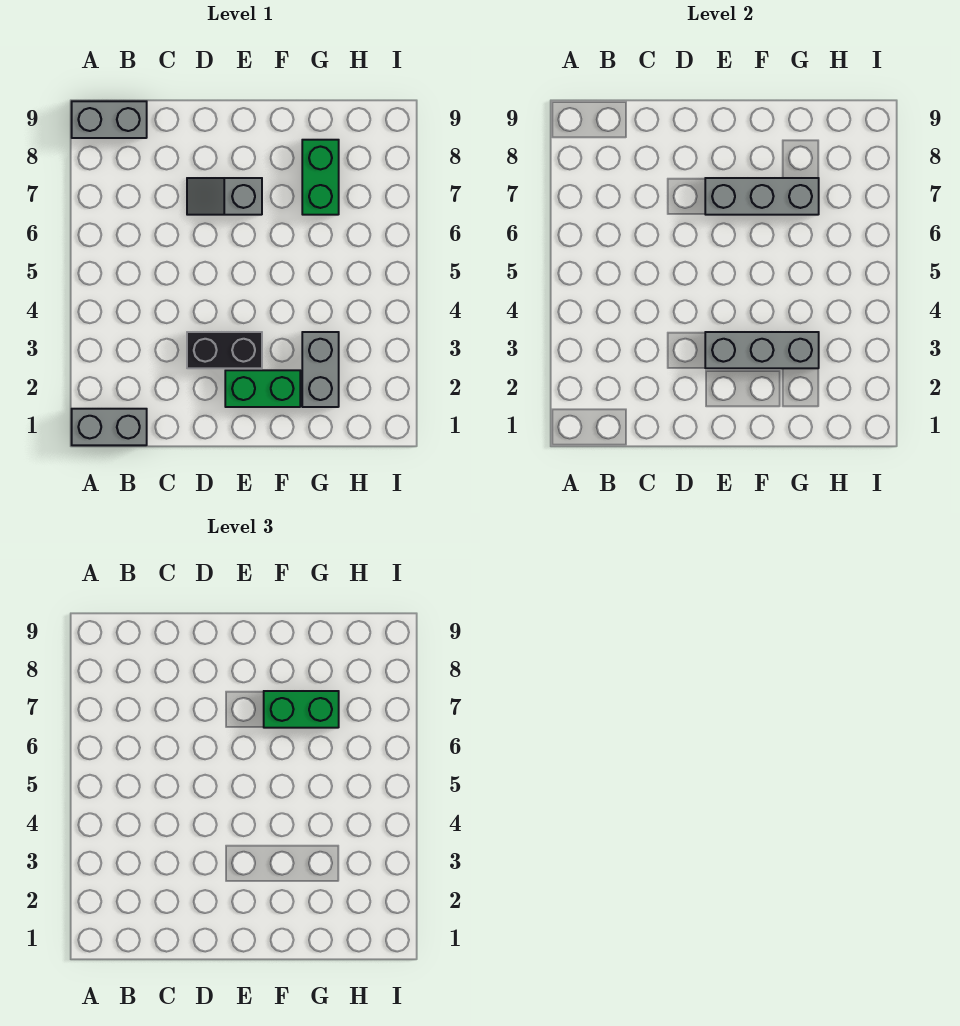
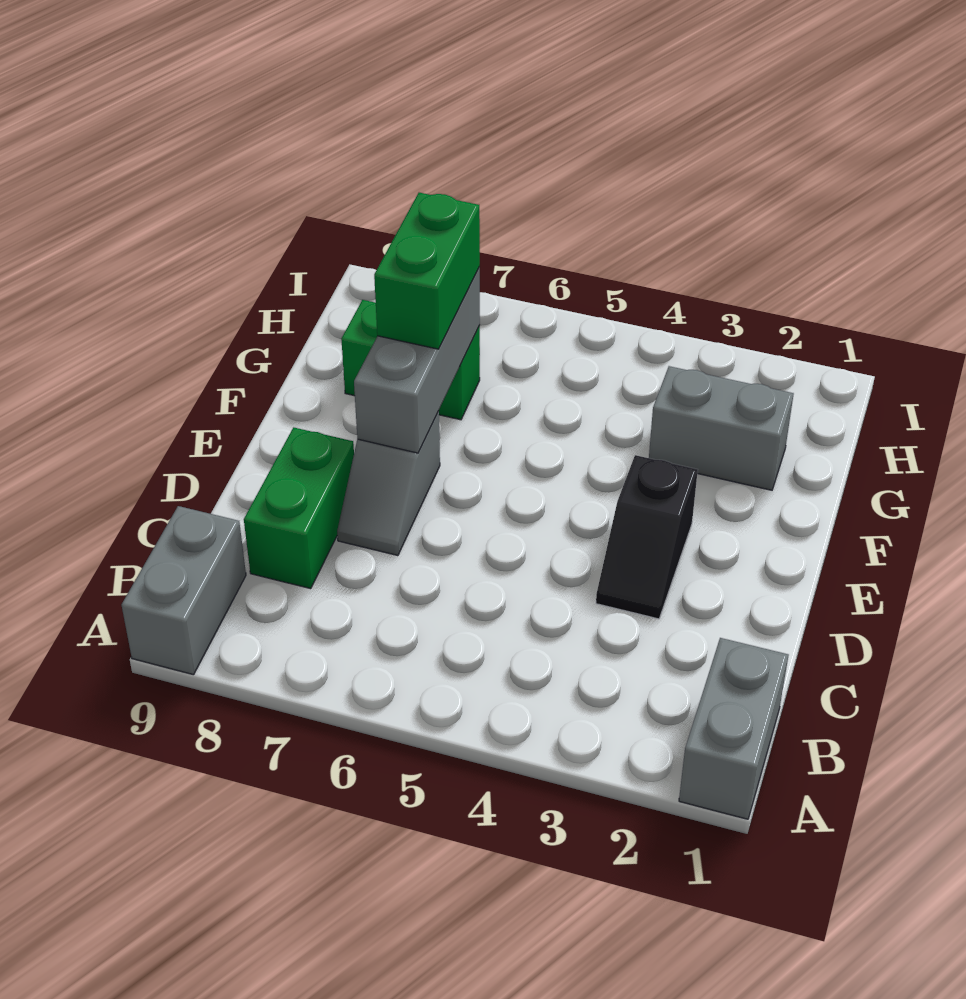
black 1x2 brick [187,332,262,368] -> black 1x2 slope [596,455,698,619]
green 1x2 brick [225,370,300,407] -> green 1x2 brick moved to [244,427,354,589]
grey 1x3 brick [705,332,819,368] -> none

